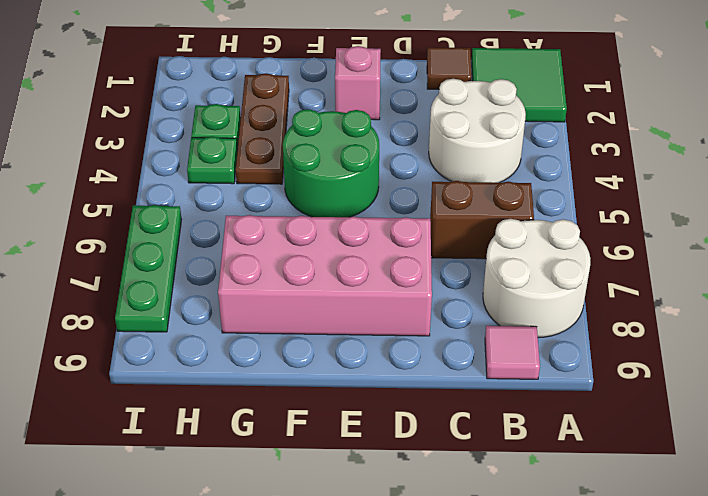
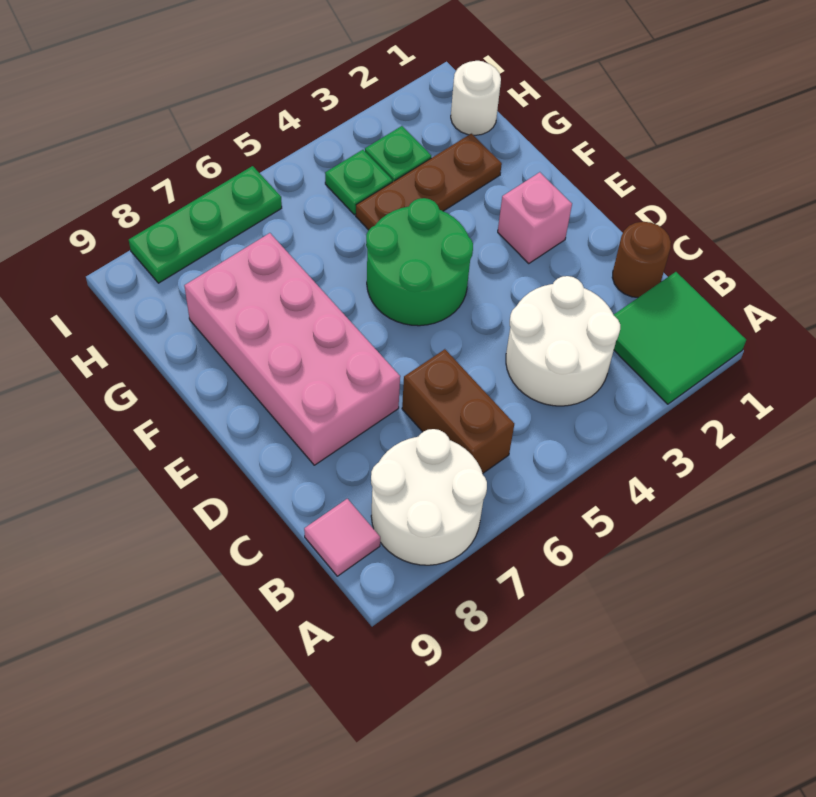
brown 1x1 tile [427,47,472,89] -> brown 1x1 round brick [612,222,671,297]
none -> white 1x1 round brick [451,61,501,135]

